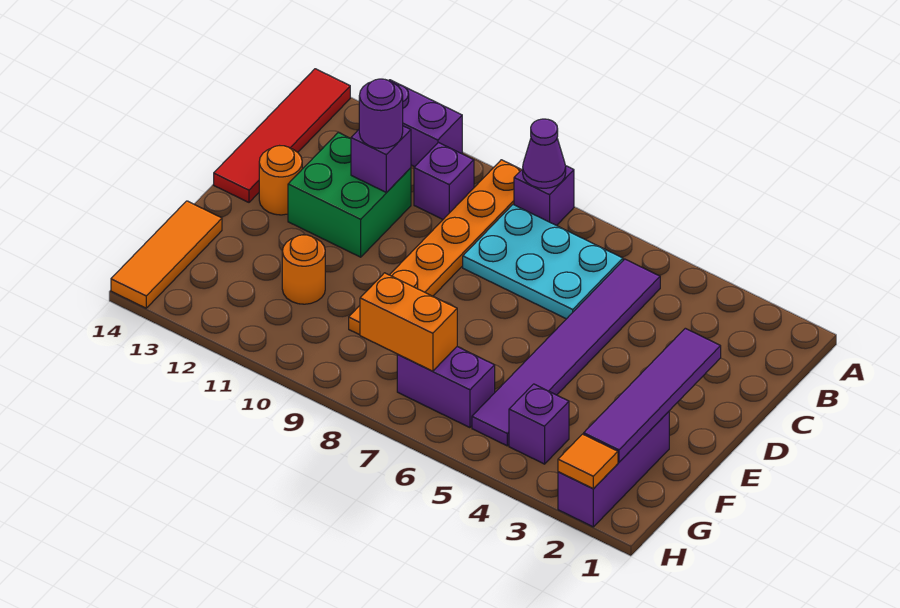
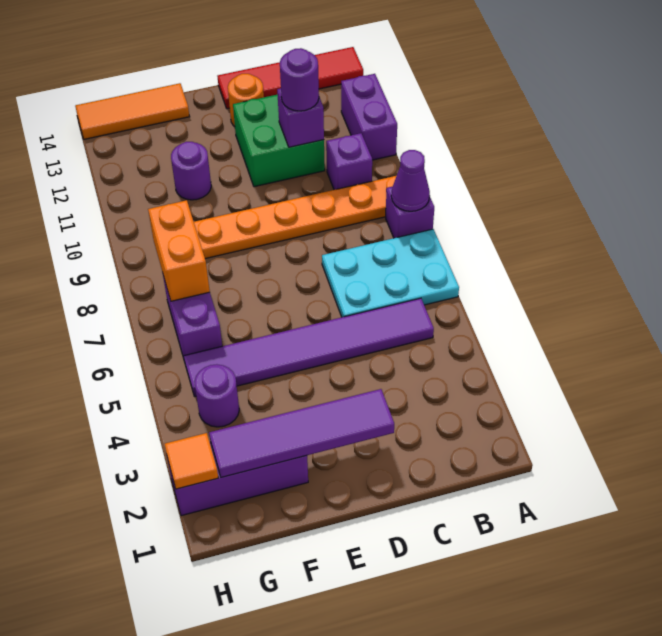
cyan 2x3 plate [463,205,623,319] -> cyan 2x3 plate turned to [322,229,459,317]
orange 1x1 round brick [282,235,325,304] -> purple 1x1 round brick [171,142,211,200]
purple 1x1 brick [509,384,569,464] -> purple 1x1 round brick [194,364,239,427]

